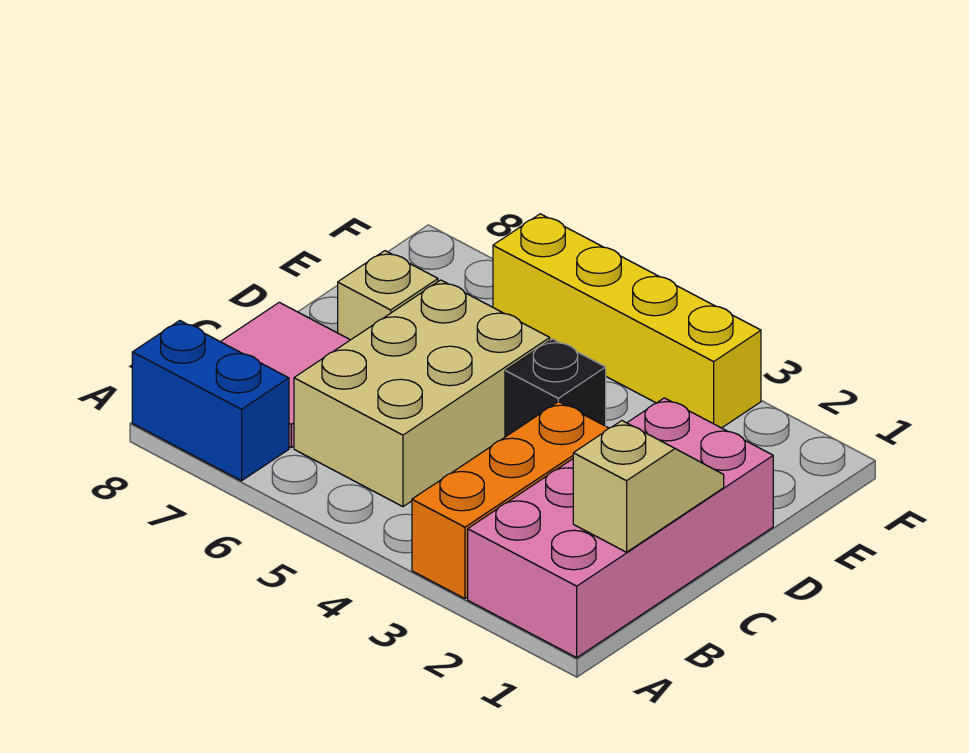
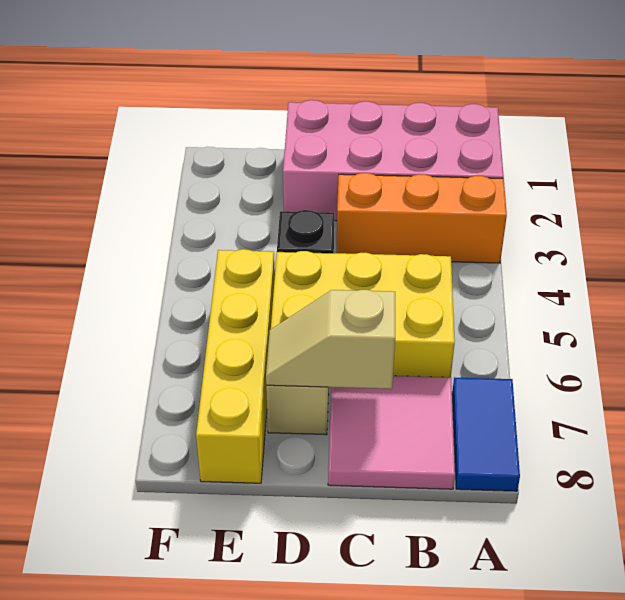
blue 1x2 brick [132,321,289,481] -> blue 1x2 tile [452,377,520,491]
tan 1x2 slope [573,421,724,552] -> tan 1x2 slope moved to [266,290,395,389]
tan 2x3 brick [294,280,550,507] -> yellow 2x3 brick [271,251,455,377]
yellow 1x4 brick [493,214,761,428] -> yellow 1x4 brick moved to [196,249,275,483]

